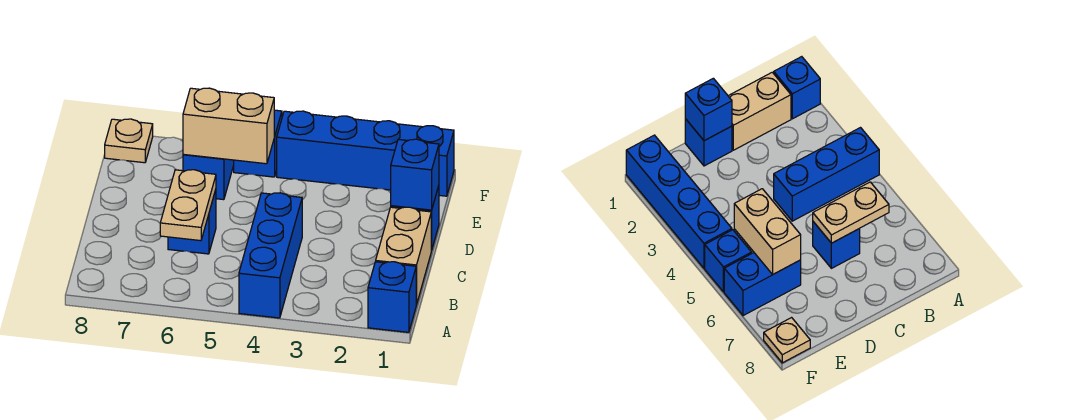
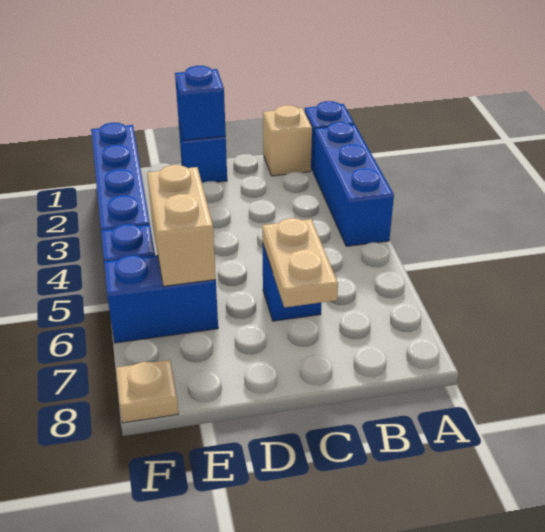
blue 1x3 brick [239,193,302,318] -> blue 1x3 brick turned to [313,122,394,246]
tan 1x2 brick [376,207,431,305] -> tan 1x1 brick [263,105,312,176]
tan 1x2 plate [160,170,216,241] -> tan 1x2 plate turned to [262,218,338,307]

